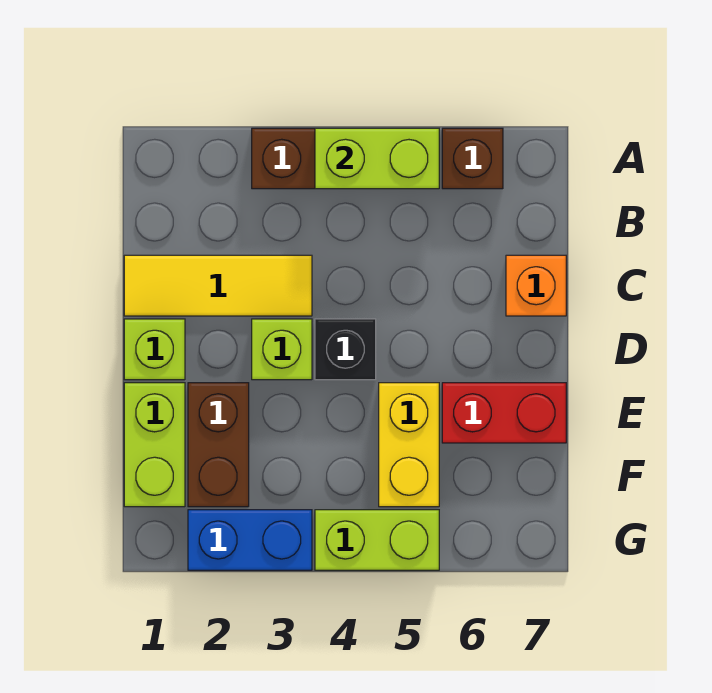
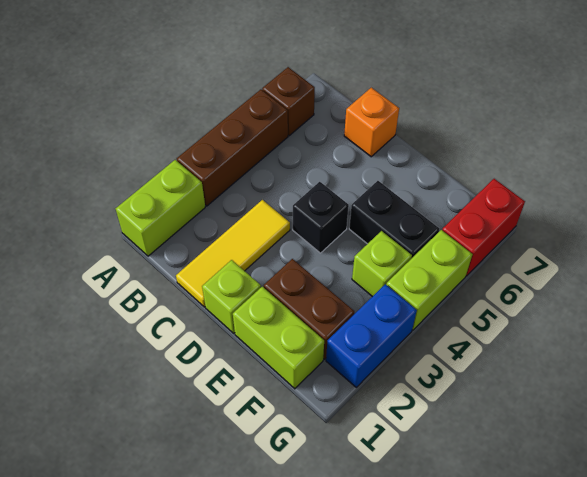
lime 1x2 brick [315,128,439,189] -> lime 1x2 brick moved to [115,160,205,256]
lime 1x1 brick [252,319,312,380] -> lime 1x1 brick moved to [352,231,412,297]
yellow 1x2 brick [379,383,439,507] -> black 1x2 brick [349,181,440,258]
red 1x2 brick [442,383,566,443] -> red 1x2 brick moved to [442,179,525,276]

